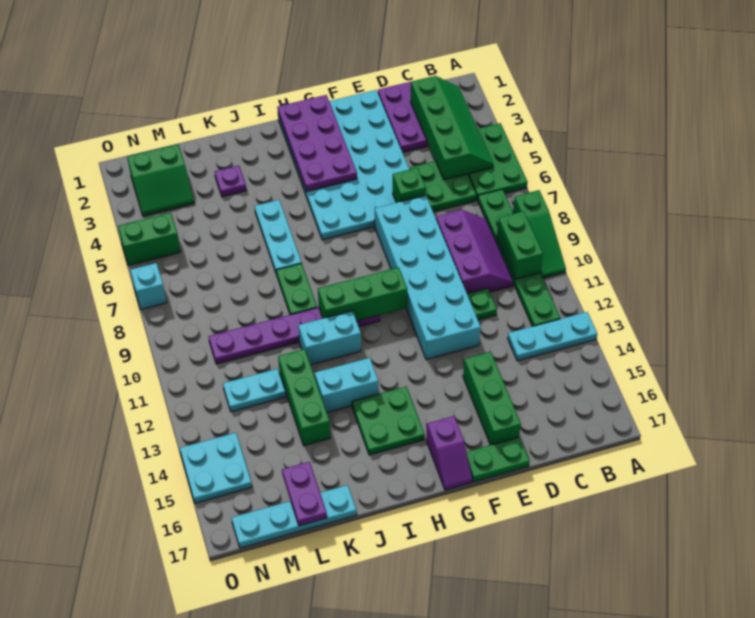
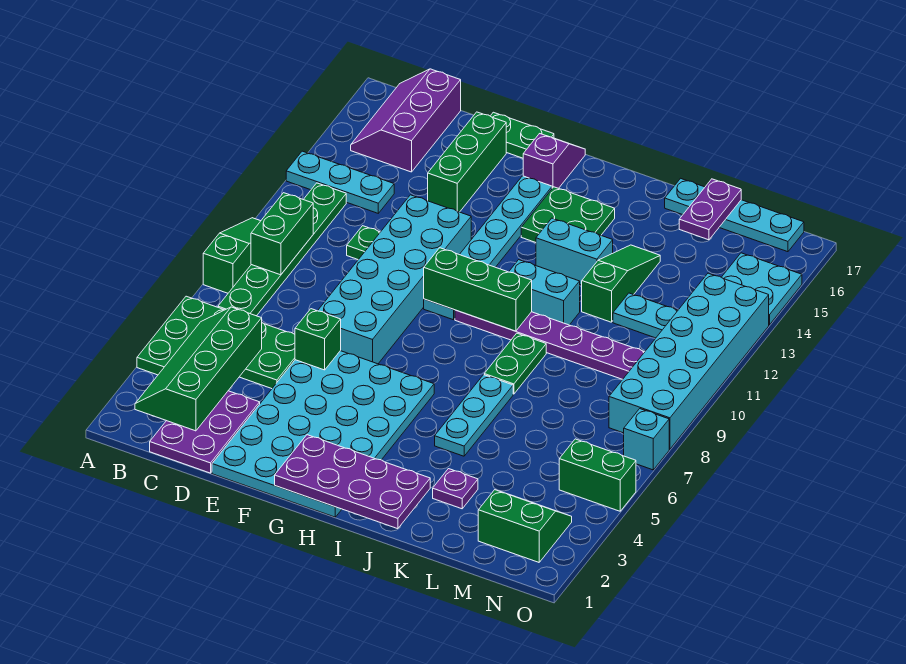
purple 2x3 slope [436,210,513,293] -> purple 2x3 slope moved to [351,69,461,172]
purple 2x4 plate [277,95,357,192] -> purple 2x4 plate turned to [275,435,430,529]
none -> cyan 1x6 plate [424,176,552,320]
green 1x3 brick [278,349,330,446] -> green 1x3 slope [582,245,660,322]
none -> cyan 2x6 brick [609,273,769,449]

